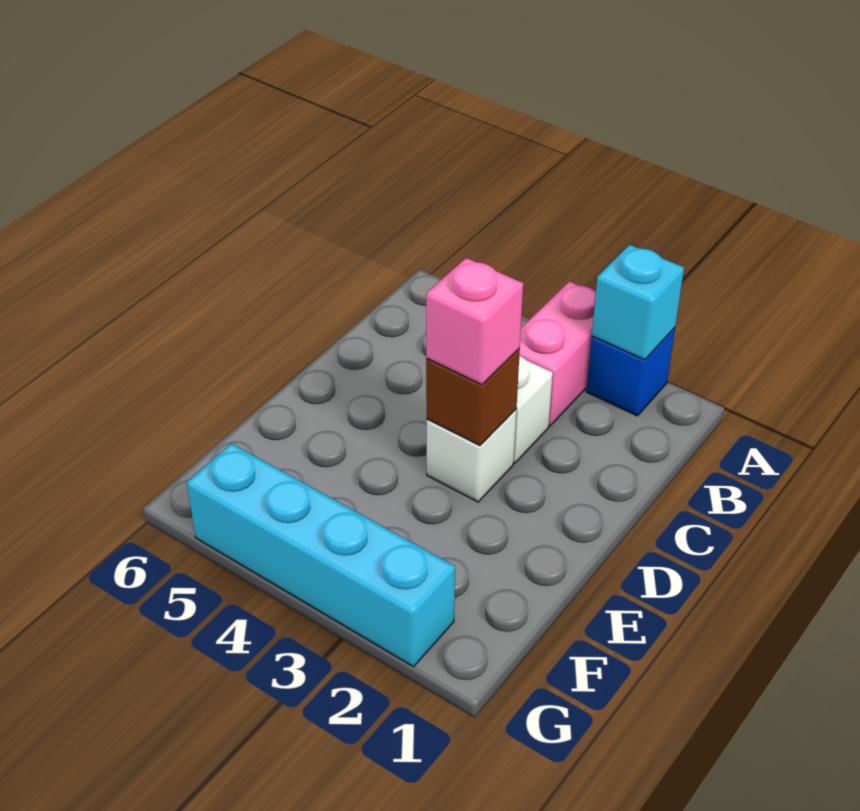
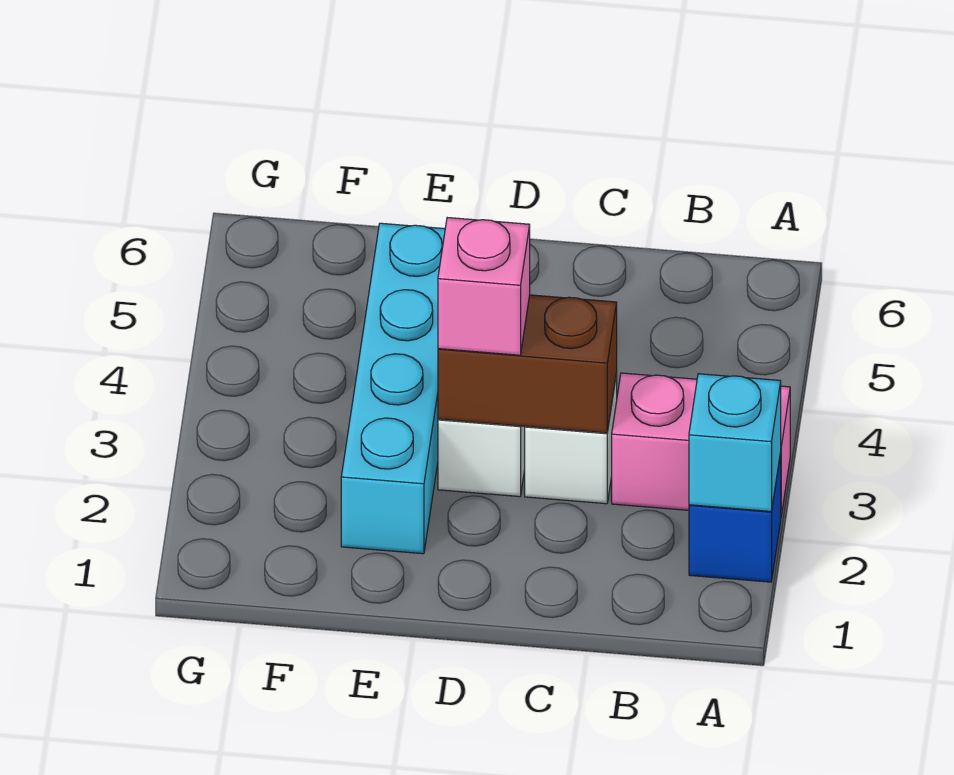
brown 1x1 brick [426,349,520,446] -> brown 1x2 brick [438,295,617,433]
cyan 1x4 brick [187,443,455,667] -> cyan 1x4 brick moved to [341,223,445,554]

